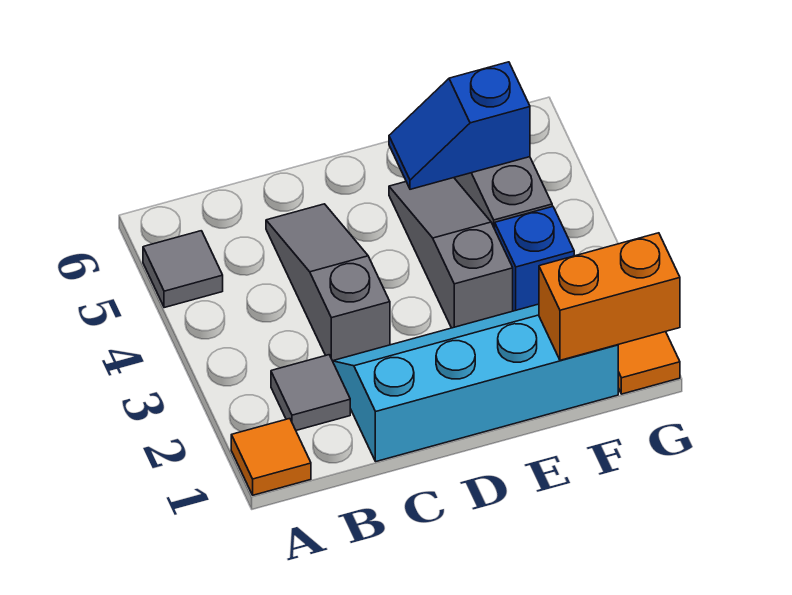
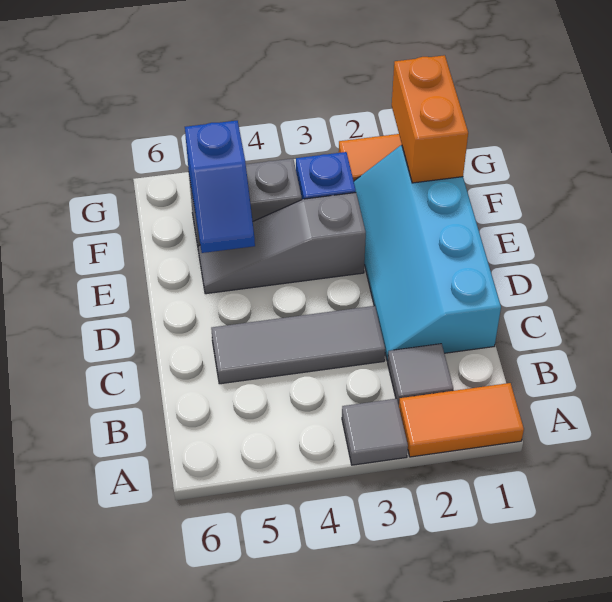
orange 1x1 tile [231,419,311,495] -> orange 1x2 tile [399,383,524,457]
grey 1x1 tile [143,231,223,308] -> grey 1x1 tile moved to [342,399,408,465]
grey 1x3 slope [266,204,390,361] -> grey 1x3 tile [211,306,385,384]

